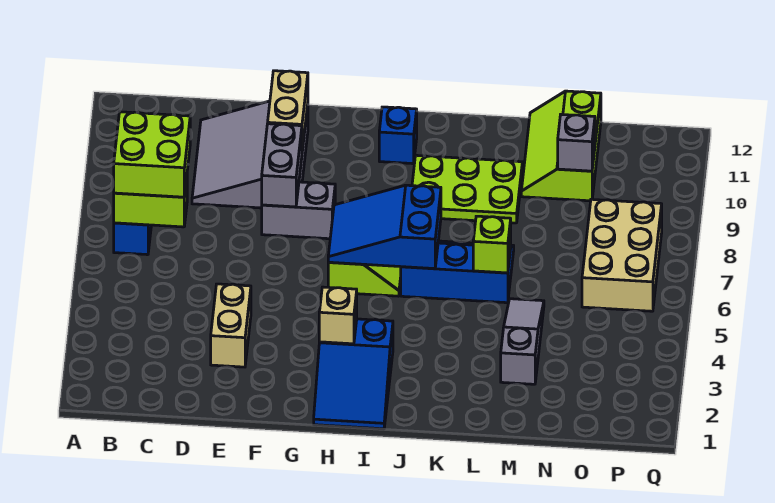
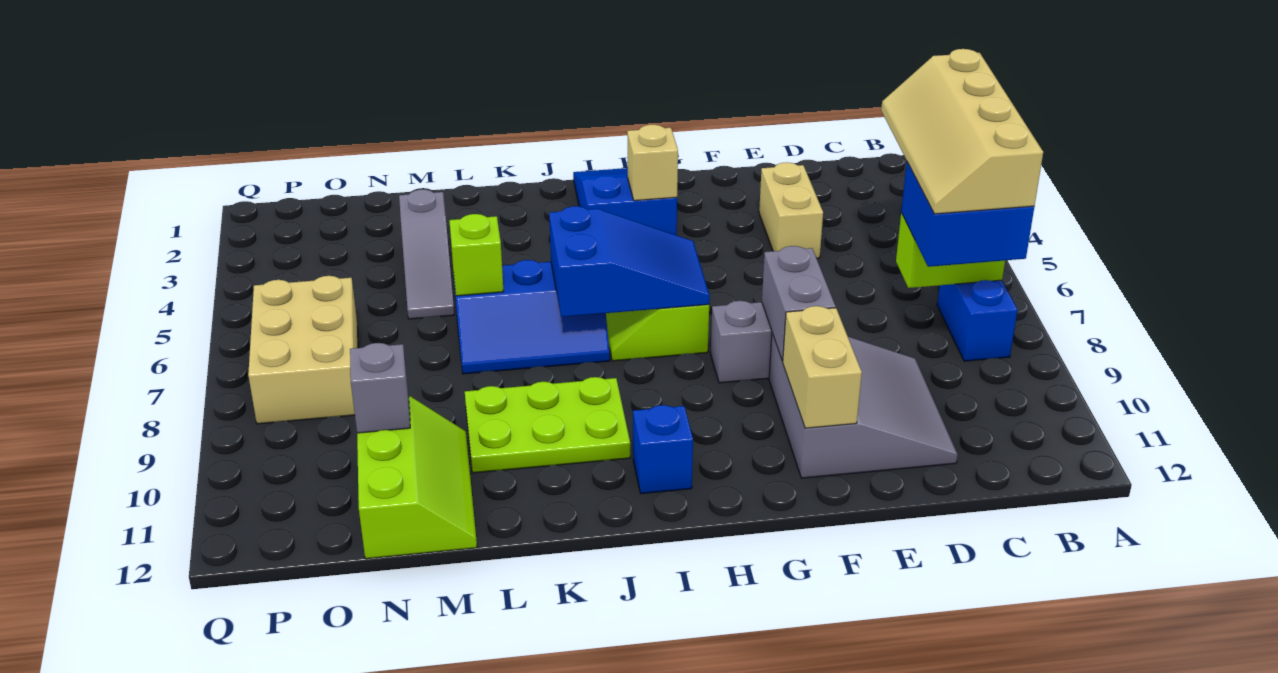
none -> tan 2x4 slope [881,49,1043,214]
lime 2x2 brick [114,112,190,197] -> blue 2x2 brick [901,162,1034,267]

